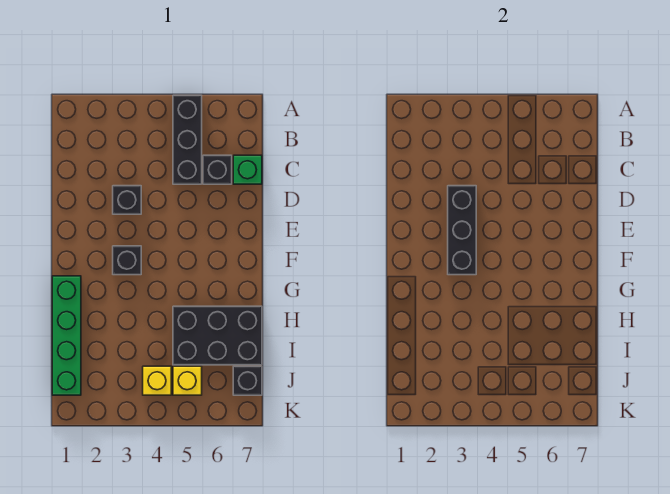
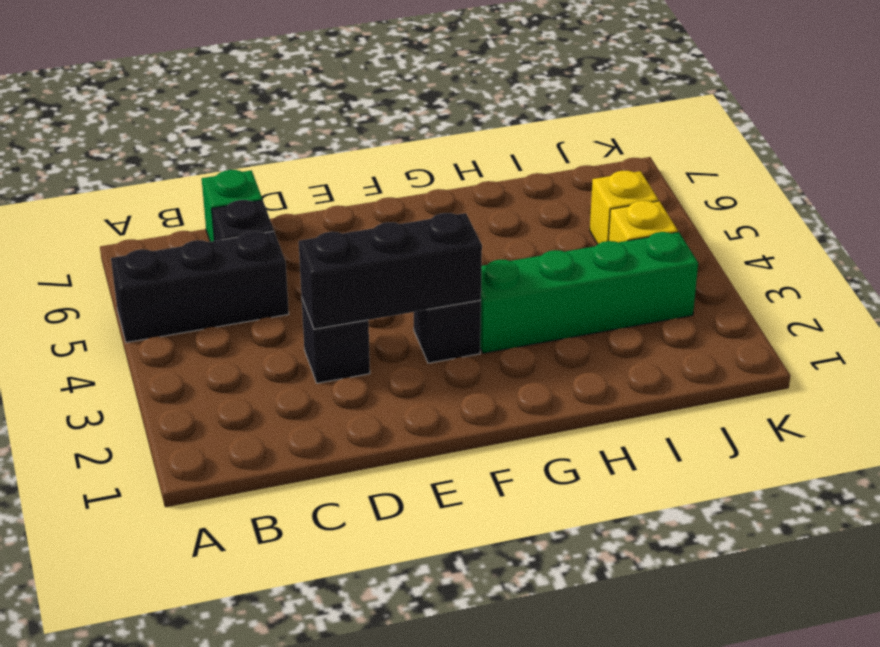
green 1x4 brick [52,276,81,395] -> green 1x4 brick moved to [480,232,698,353]
black 2x3 brick [173,306,262,365] -> none
black 1x1 brick [233,366,262,395] -> none

